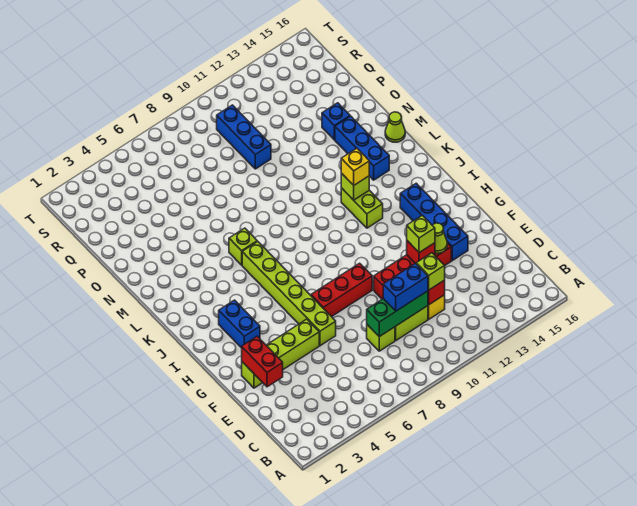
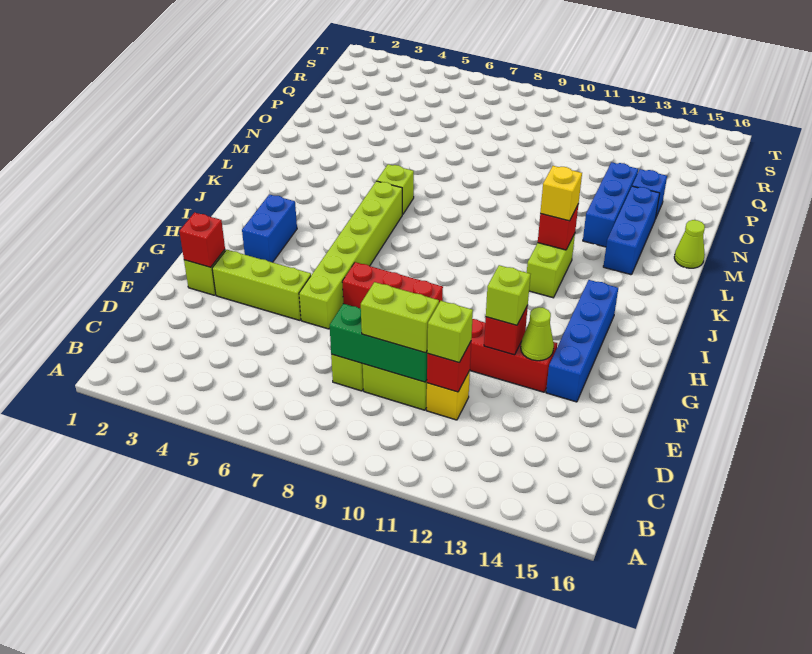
blue 1x2 brick [383,263,428,311] -> lime 1x2 brick [361,282,439,353]
red 1x2 brick [242,336,283,387] -> red 1x1 brick [179,213,225,267]
lime 1x1 brick [341,173,369,200] -> red 1x1 brick [538,205,578,250]
blue 1x3 brick [217,105,271,169] -> blue 1x3 brick moved to [583,162,638,247]

